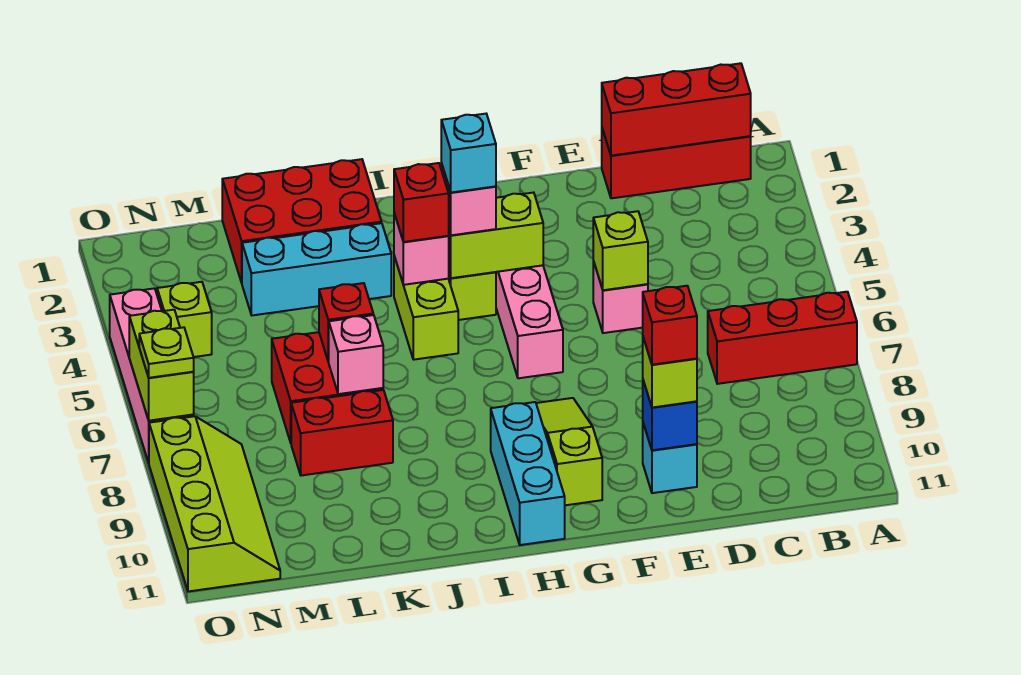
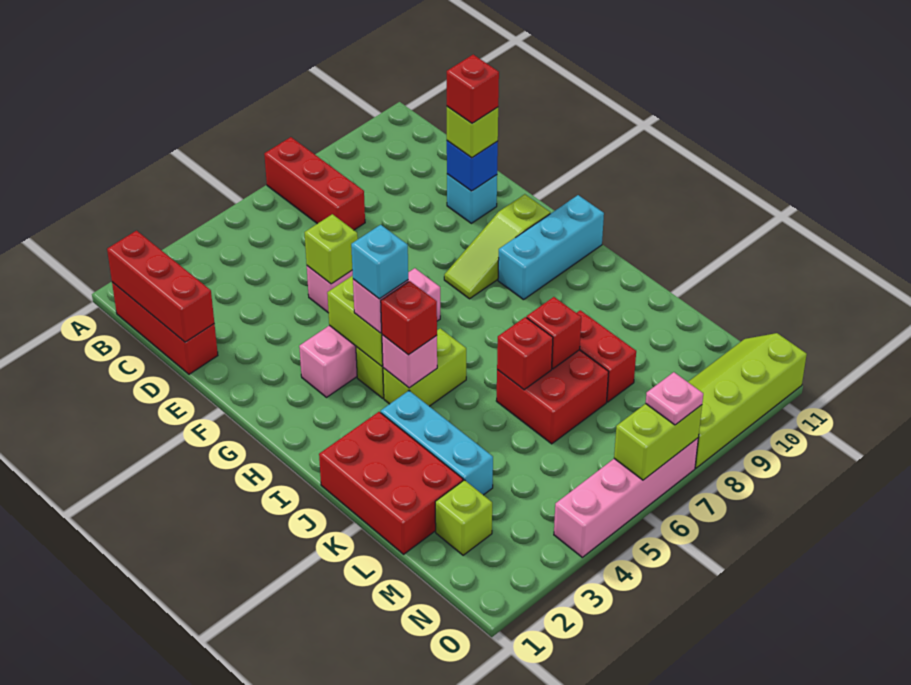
pink 1x1 brick [329,315,383,394] -> red 1x1 brick [527,297,581,369]
lime 1x1 brick [157,282,212,357] -> lime 1x1 brick moved to [435,480,492,555]
lime 1x1 plate [139,327,194,378] -> pink 1x1 plate [646,372,703,425]

